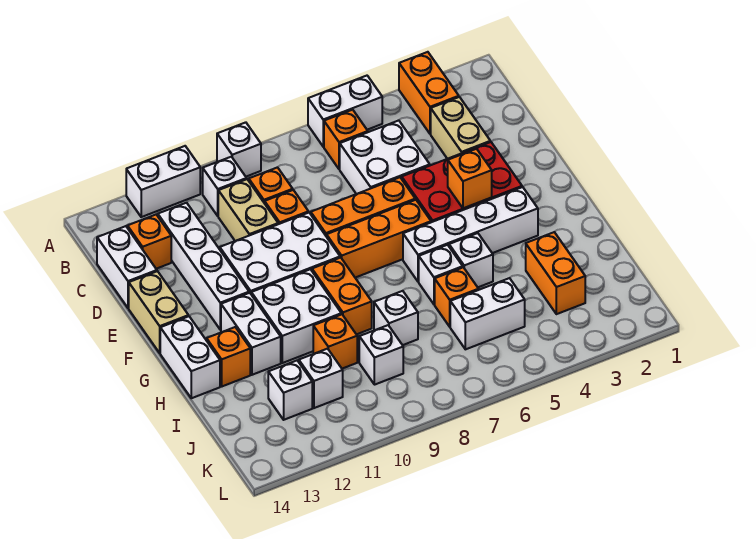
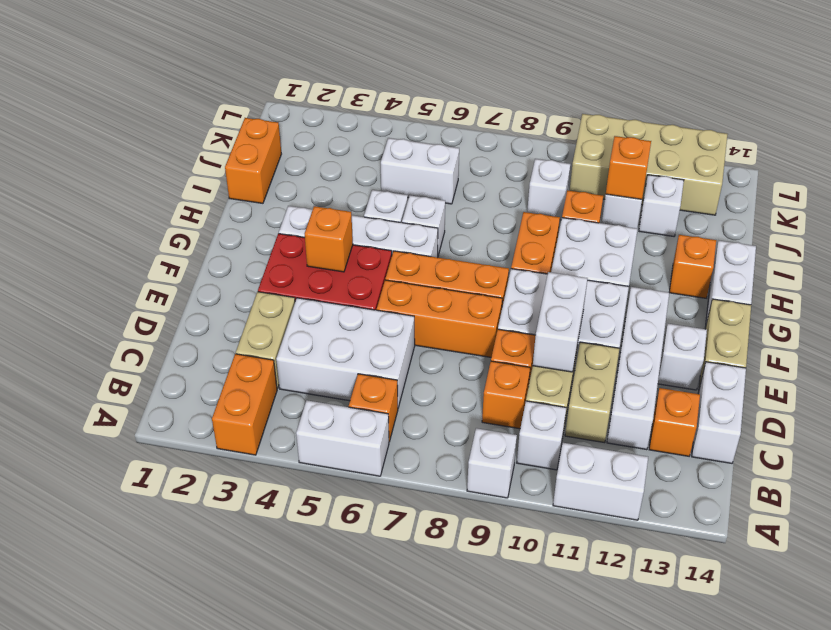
white 2x2 brick [340,120,430,194] -> white 2x3 brick [276,298,415,408]
none -> tan 1x2 brick [565,342,619,443]
white 1x2 brick [221,293,281,375] -> white 1x2 brick moved to [533,272,588,372]
orange 1x2 brick [526,232,585,314] -> orange 1x2 brick moved to [225,118,281,203]
orange 1x1 brick [435,267,479,327] -> orange 1x1 brick moved to [606,136,651,199]
white 1x1 brick [374,291,418,345] -> white 1x1 brick moved to [658,324,707,390]
none -> tan 2x4 brick [570,114,728,215]

